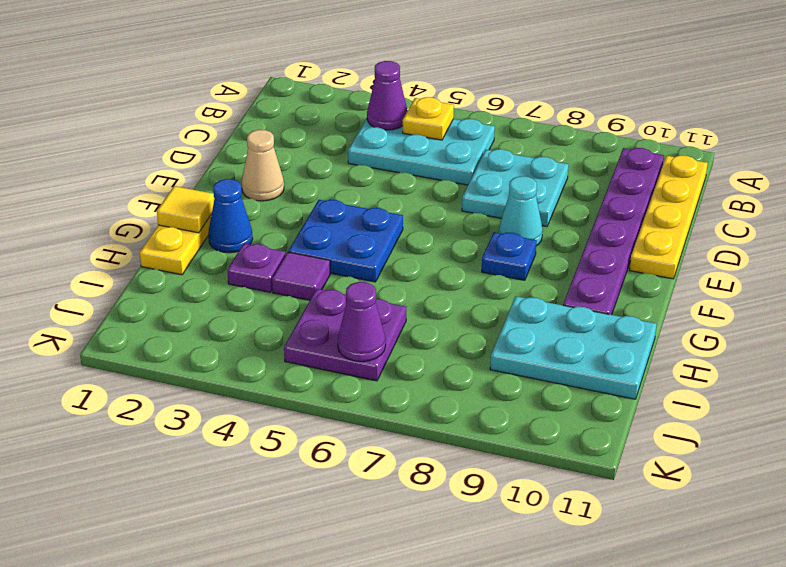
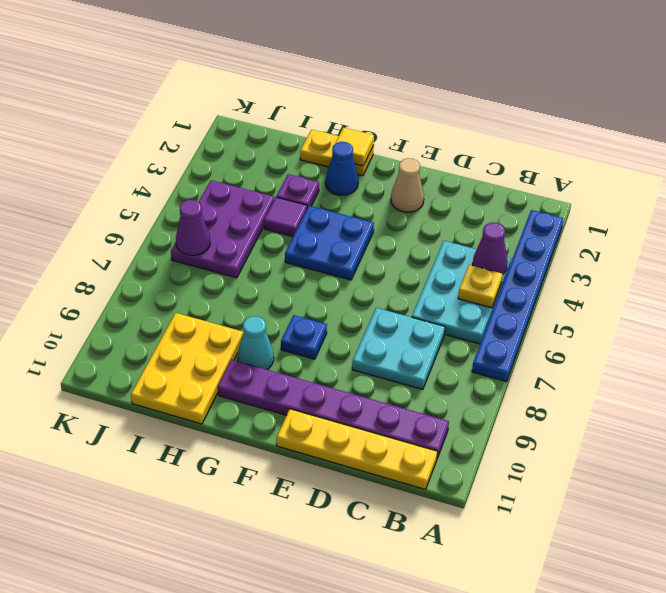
none -> blue 1x6 plate [472,210,563,382]
cyan 1x1 cone [499,176,543,246] -> cyan 1x1 cone moved to [238,316,274,370]
cyan 2x3 plate [490,296,657,399] -> yellow 2x3 plate [131,313,243,424]
purple 2x2 plate [284,289,406,381] -> purple 2x3 plate [171,180,274,278]

